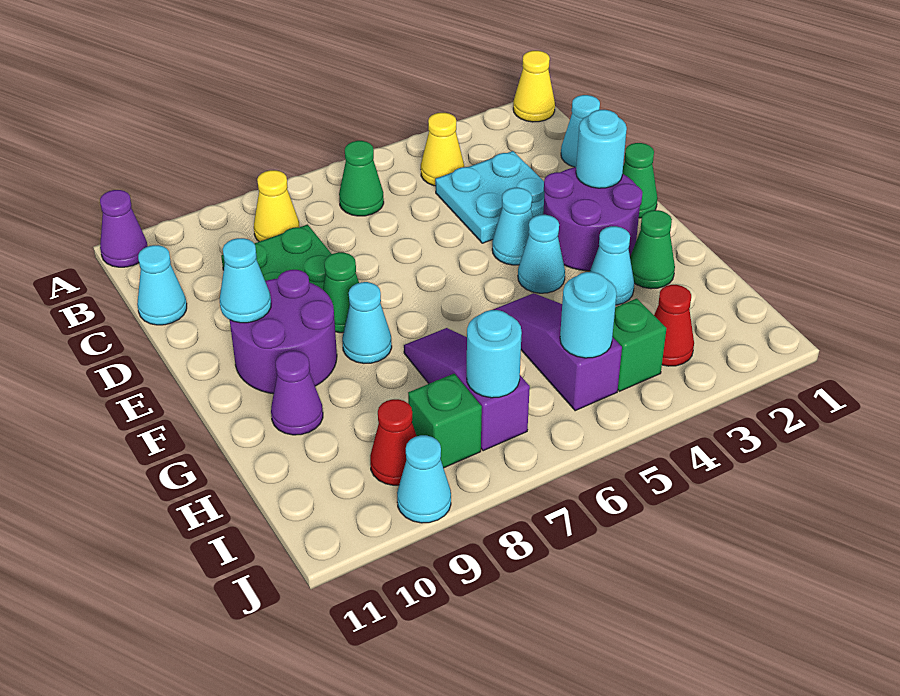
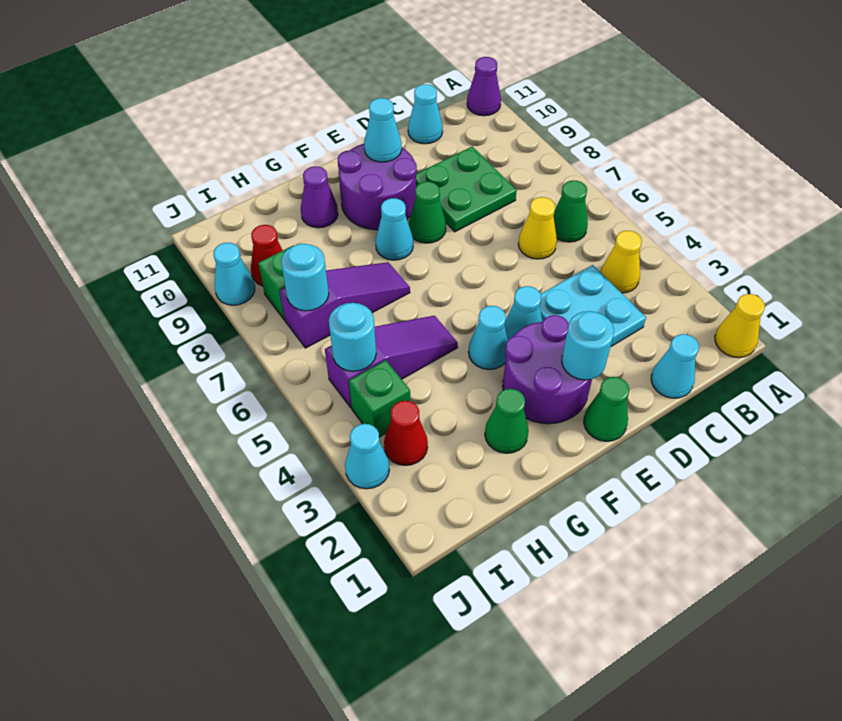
yellow 1x1 cone [254,170,300,242] -> yellow 1x1 cone moved to [518,197,557,259]
cyan 1x1 cone [590,226,634,305] -> cyan 1x1 cone moved to [345,424,389,489]

